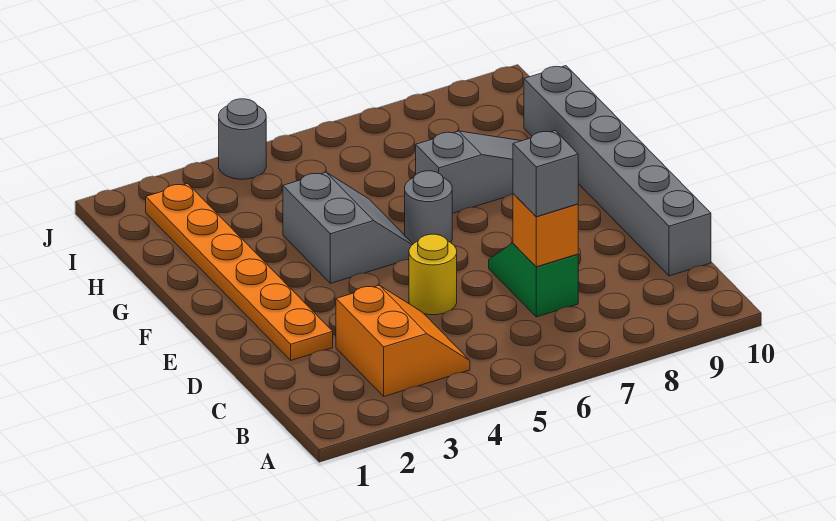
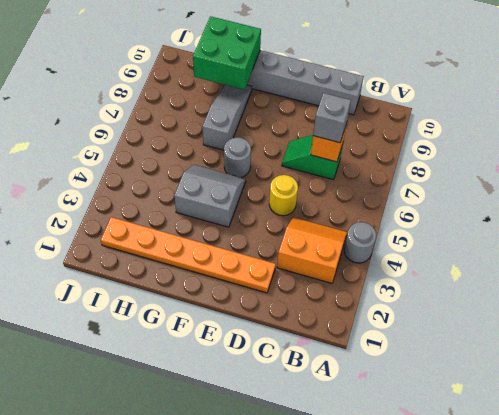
none -> green 2x2 brick [193,16,261,90]
grey 1x1 round brick [219,99,266,179] -> grey 1x1 round brick moved to [344,222,376,263]

